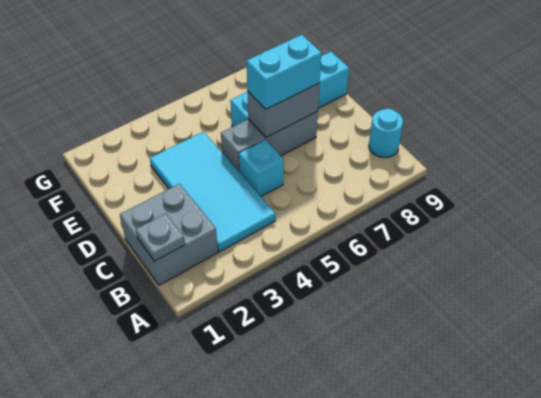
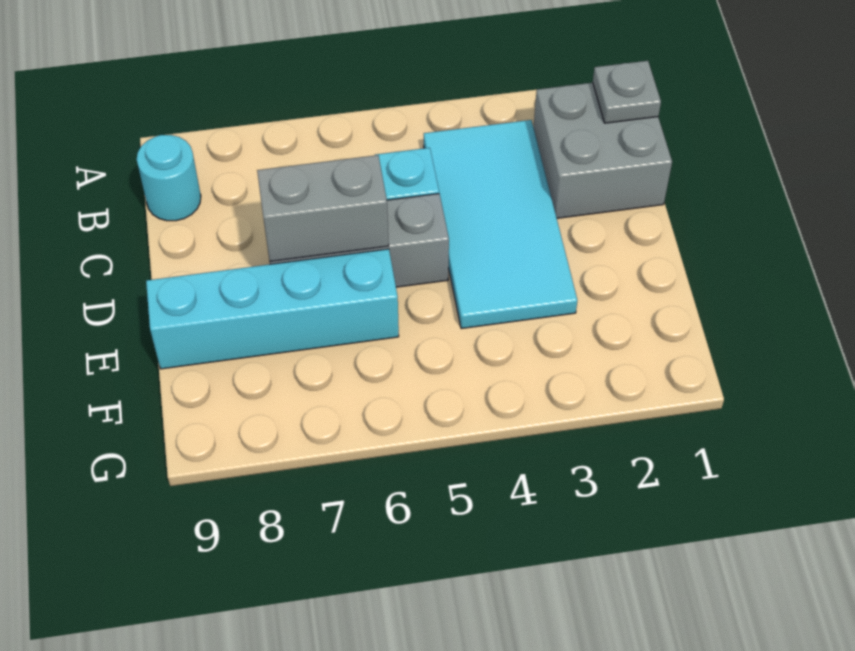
cyan 1x2 brick [247,35,321,109] -> none

